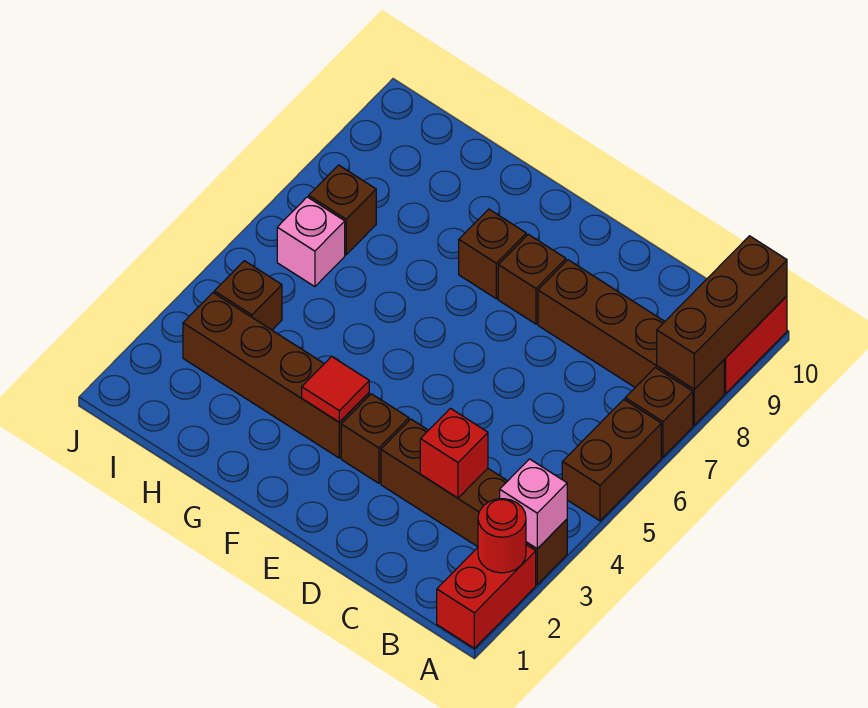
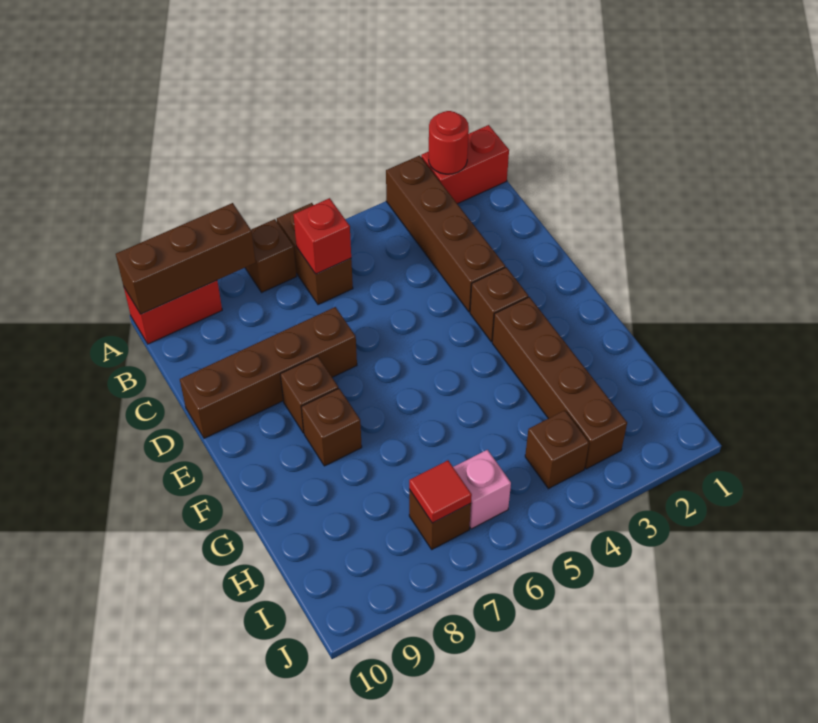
pink 1x1 brick [500,459,567,549] -> none
brown 1x2 brick [562,400,661,521] -> brown 1x2 brick turned to [277,203,353,305]
brown 1x4 brick [538,260,724,425] -> brown 1x4 brick turned to [180,307,357,438]
red 1x1 brick [420,408,488,498] -> red 1x1 brick moved to [293,198,351,274]
red 1x1 tile [302,356,369,422] -> red 1x1 tile moved to [409,460,472,523]

